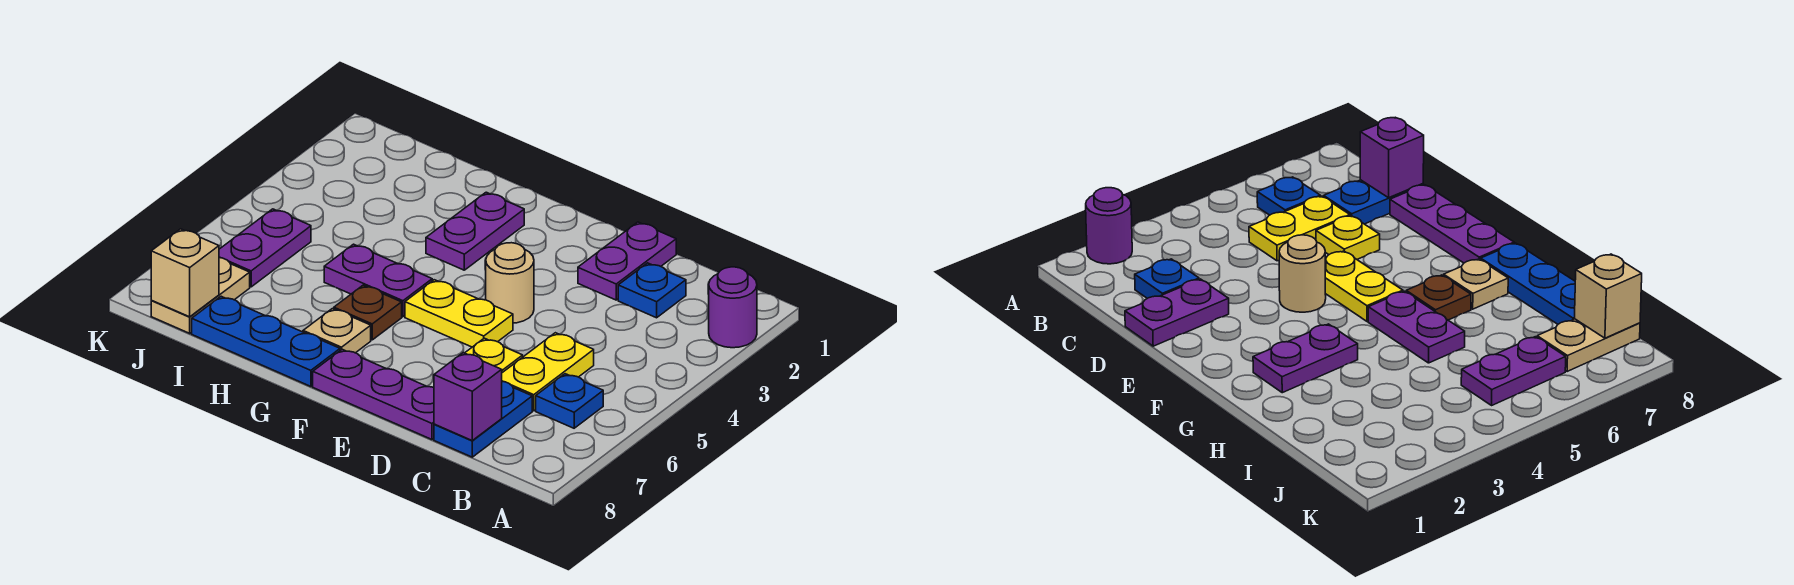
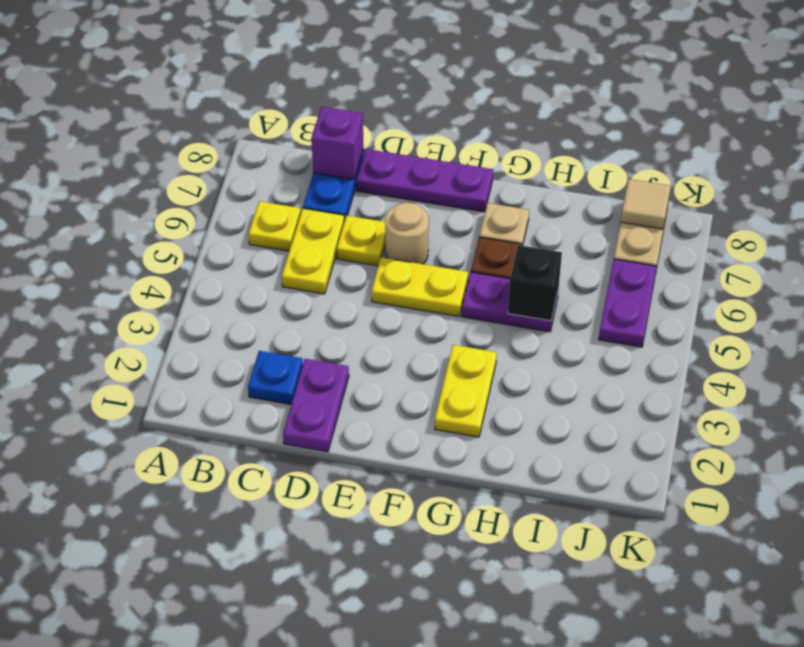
purple 1x1 round brick [709,267,757,348] -> none
blue 1x1 plate [536,374,603,428] -> yellow 1x1 plate [249,201,301,251]
tan 1x1 round brick [486,243,534,323] -> tan 1x1 round brick moved to [385,203,429,264]
purple 1x2 plate [426,192,524,270] -> yellow 1x2 plate [435,345,497,437]
blue 1x3 plate [192,296,340,386] -> none
none -> black 1x1 brick [508,245,562,321]
tan 1x1 brick [151,229,219,317] -> tan 1x1 tile [621,179,671,229]

